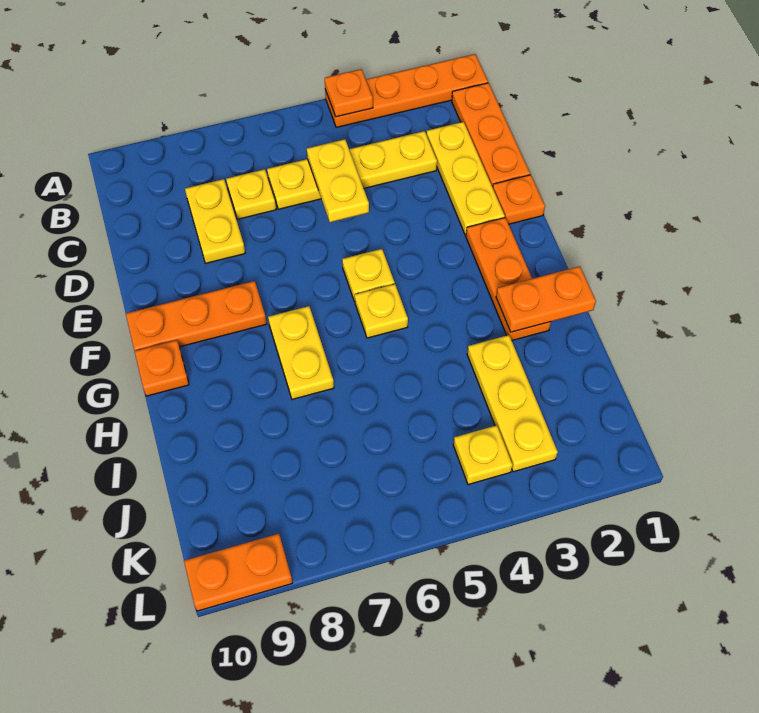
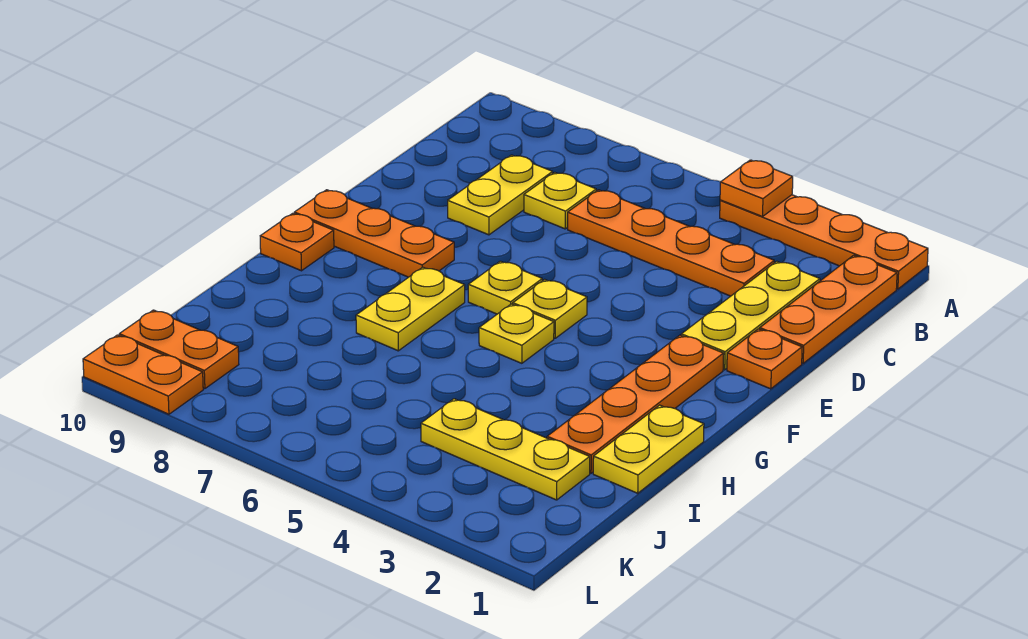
yellow 1x4 plate [267,131,437,209] -> orange 1x4 plate [568,190,774,296]
yellow 1x2 plate [307,139,369,222] -> yellow 1x2 plate moved to [593,405,704,493]
orange 1x3 plate [466,218,551,340] -> orange 1x4 plate [547,335,724,473]
orange 1x2 plate [496,266,596,332] -> orange 1x2 plate moved to [119,310,239,389]
yellow 1x3 plate [467,335,558,472] -> yellow 1x3 plate turned to [421,399,590,500]
yellow 1x1 plate [453,425,512,485] -> yellow 1x1 plate moved to [468,261,542,314]

